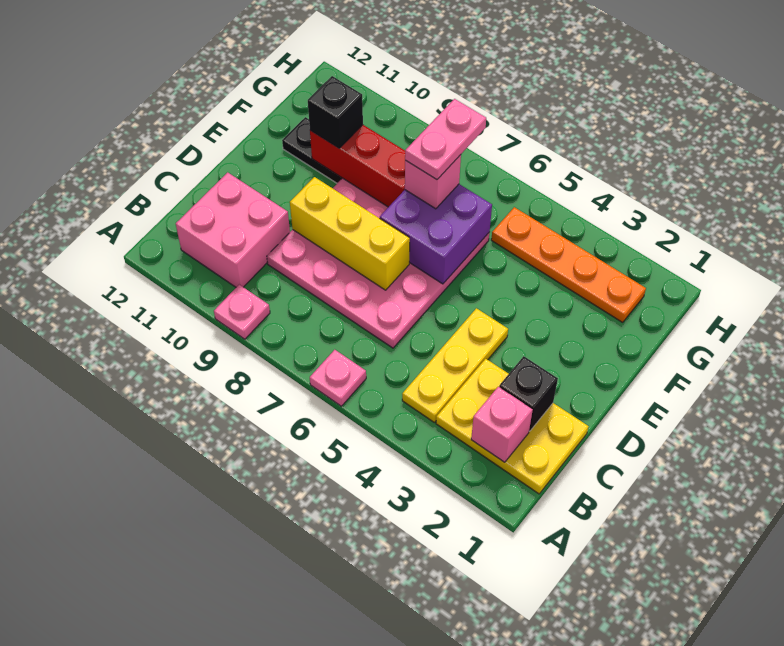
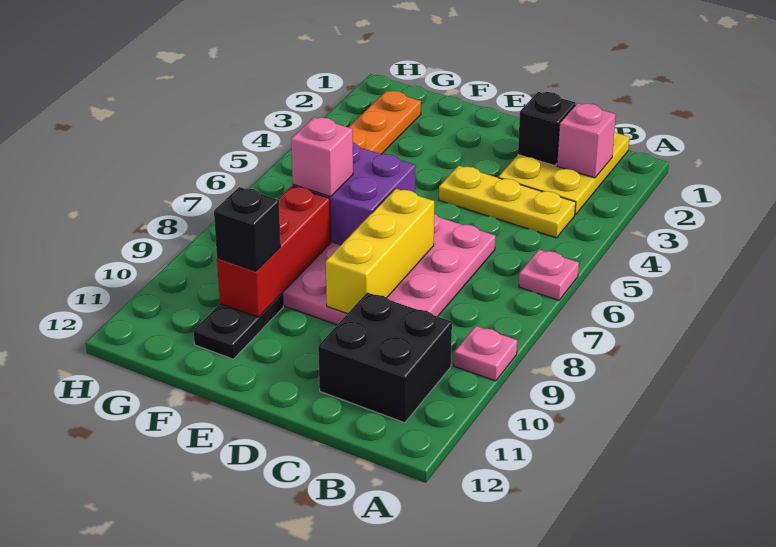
pink 2x2 brick [176,172,290,287] -> black 2x2 brick [318,292,452,423]
pink 1x2 plate [405,99,486,180] -> none

